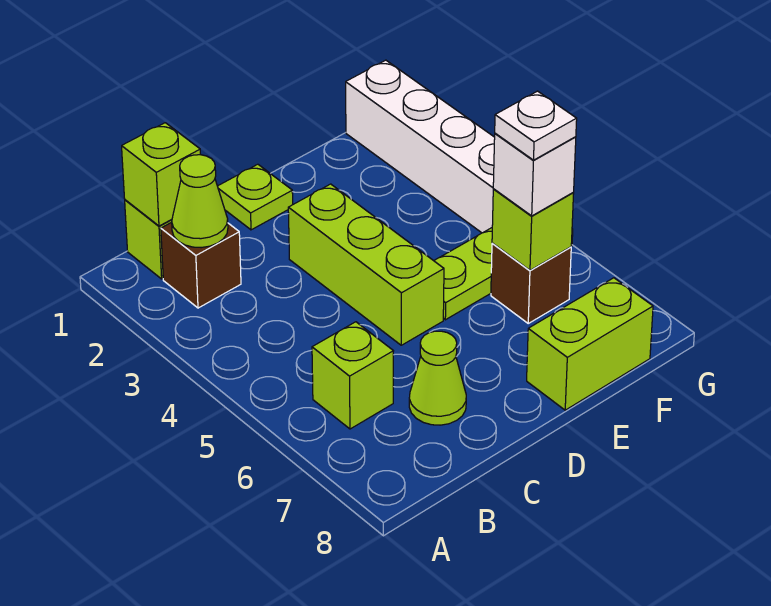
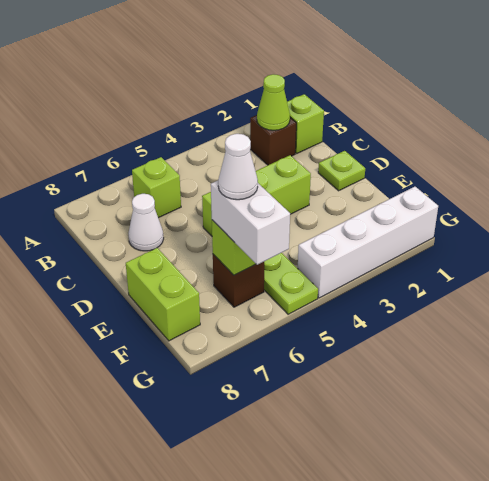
lime 1x1 brick [122,123,201,226] -> none
lime 1x1 cone [409,331,466,425] -> white 1x1 cone [128,194,164,251]
white 1x1 brick [493,133,576,216] -> white 1x2 brick [211,181,290,265]
white 1x1 plate [495,91,577,160] -> white 1x1 cone [218,134,258,200]

